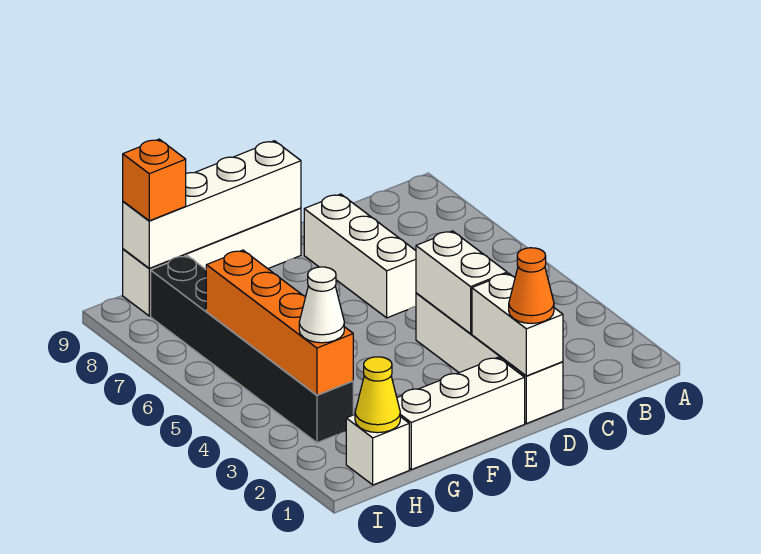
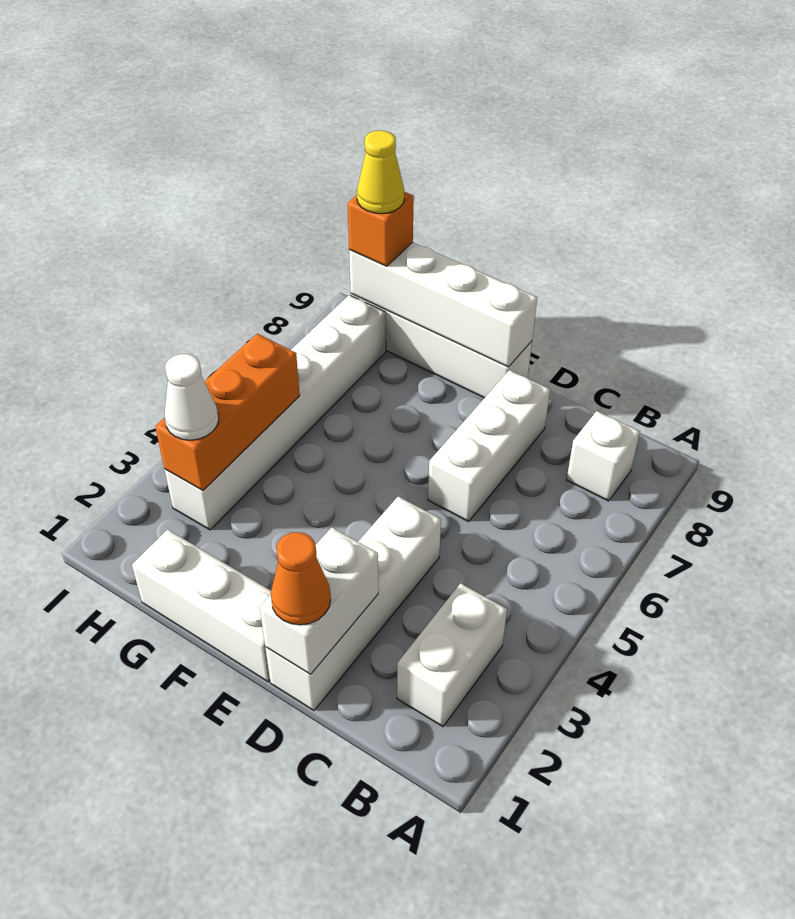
white 1x2 brick [416,231,507,334] -> white 1x2 brick moved to [397,583,507,726]
white 1x1 brick [346,415,409,485] -> white 1x1 brick moved to [567,411,640,501]
yellow 1x1 cone [355,357,400,433] -> yellow 1x1 cone moved to [357,130,404,214]
black 1x6 brick [151,256,353,443] -> white 1x6 brick [165,295,386,530]
orange 1x4 brick [206,250,353,395] -> orange 1x3 brick [155,334,300,491]

